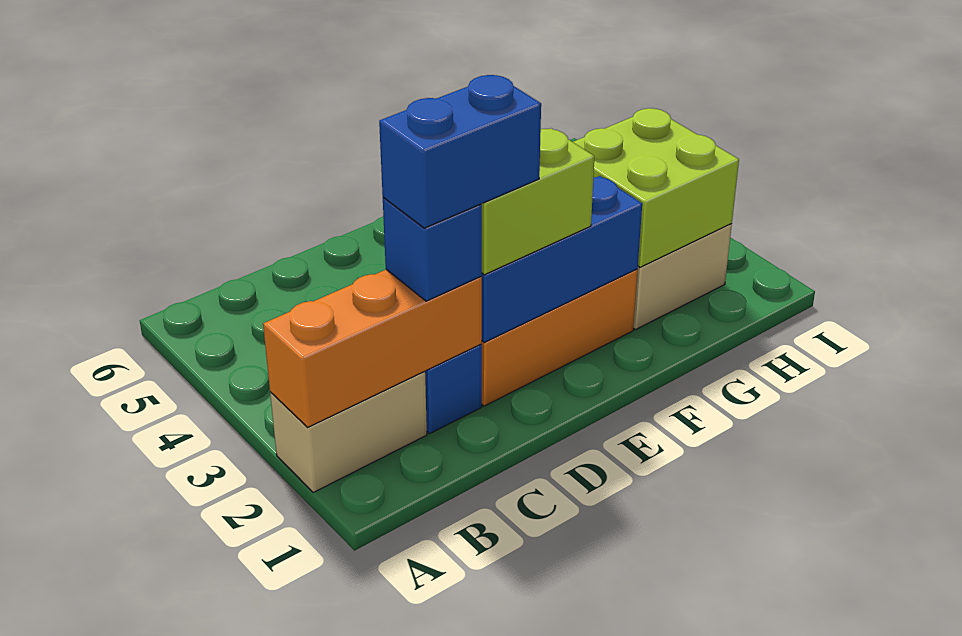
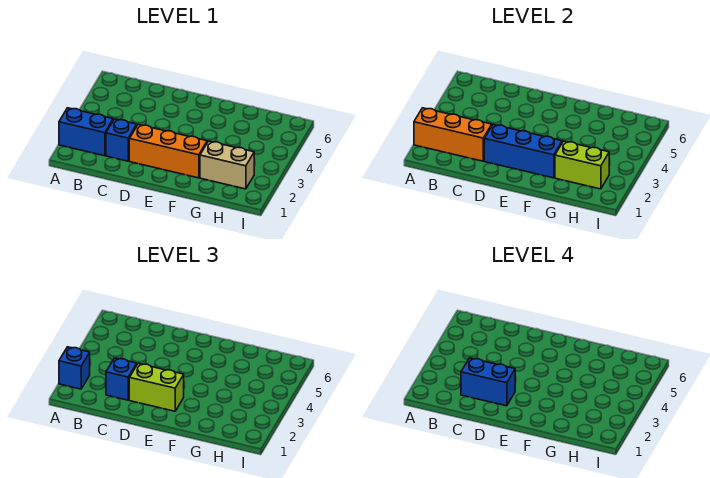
tan 1x2 brick [270,371,427,492] -> blue 1x2 brick [59,108,113,156]
none -> blue 1x1 brick [59,347,90,389]
lime 2x2 brick [573,108,739,267] -> lime 1x2 brick [555,141,609,189]

